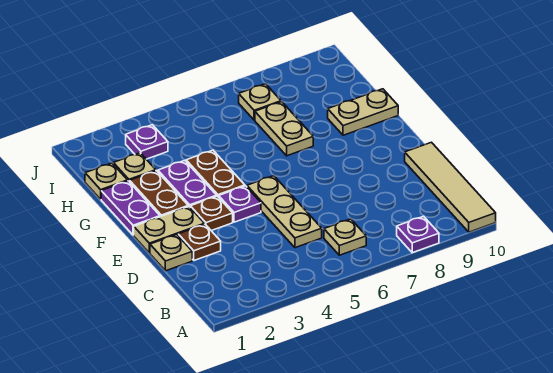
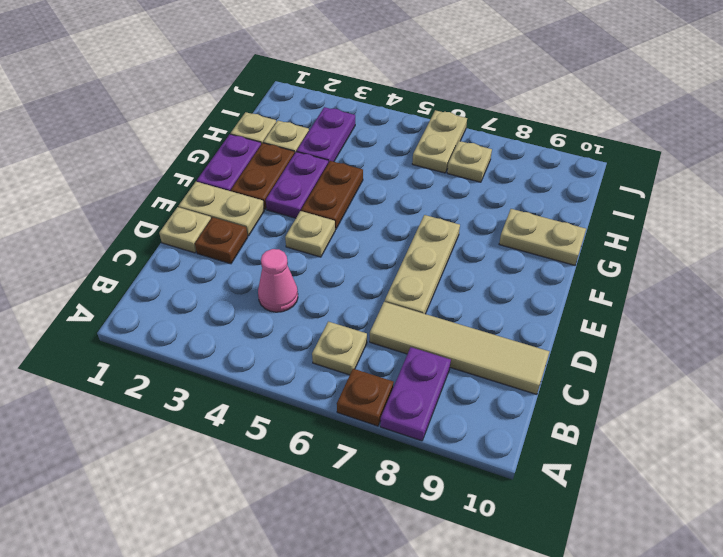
purple 1x1 plate [397,216,439,253] -> purple 1x2 plate [380,347,451,441]
tan 1x4 tile [405,142,496,232] -> tan 1x4 tile turned to [370,302,549,394]
none -> pink 1x1 cone [258,249,298,312]
tan 1x3 plate [247,176,322,248] -> tan 1x3 plate moved to [385,215,460,314]
brown 1x1 plate [190,196,233,231] -> brown 1x1 plate moved to [337,369,394,426]
purple 1x1 plate [219,186,261,222] -> tan 1x1 plate [285,211,335,257]
tan 1x2 plate [255,102,313,156] -> tan 1x2 plate moved to [412,110,467,173]
purple 1x1 plate [126,125,168,159] -> purple 1x2 plate [297,107,355,163]

